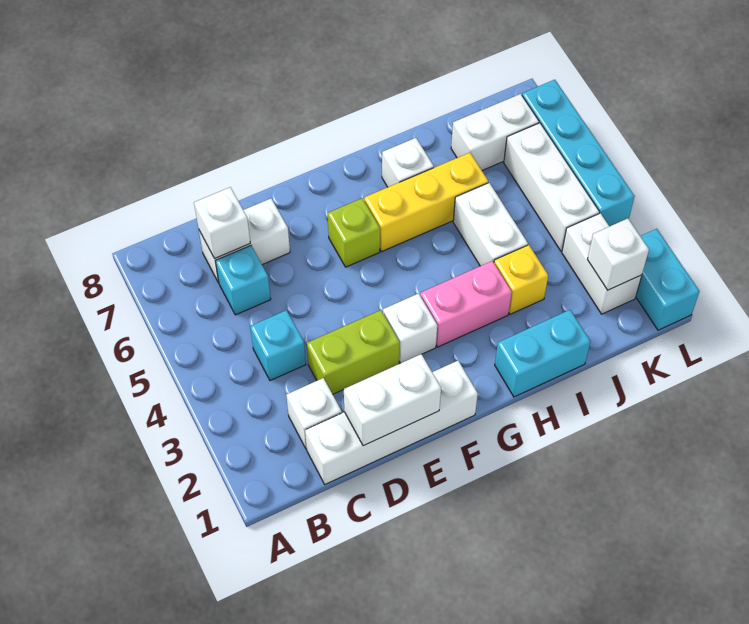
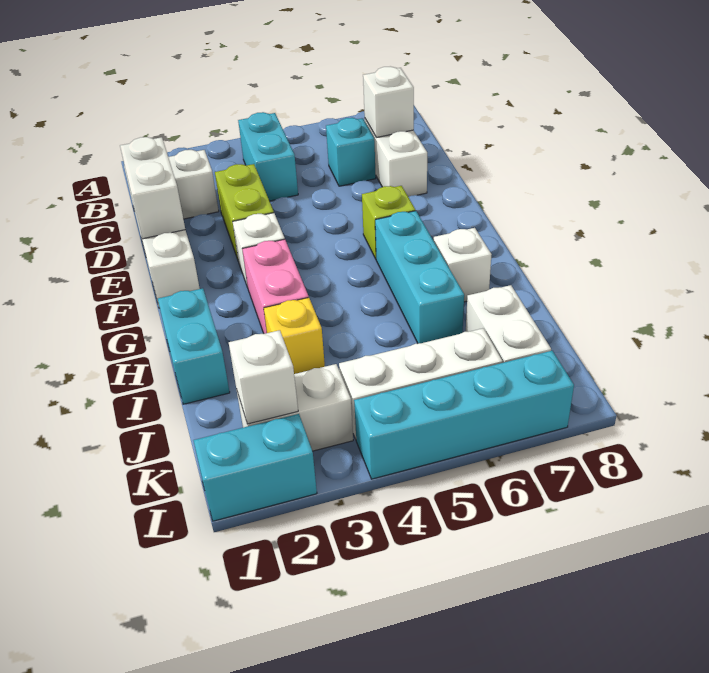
cyan 1x1 brick [250,310,306,381] -> cyan 1x2 brick [238,112,298,201]
yellow 1x3 brick [364,153,488,251] -> cyan 1x3 brick [375,211,464,343]
white 1x2 brick [453,183,528,266] -> none

